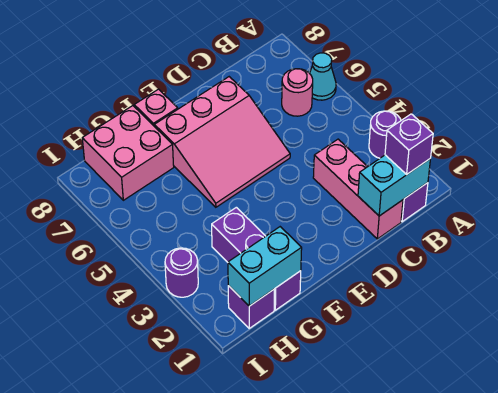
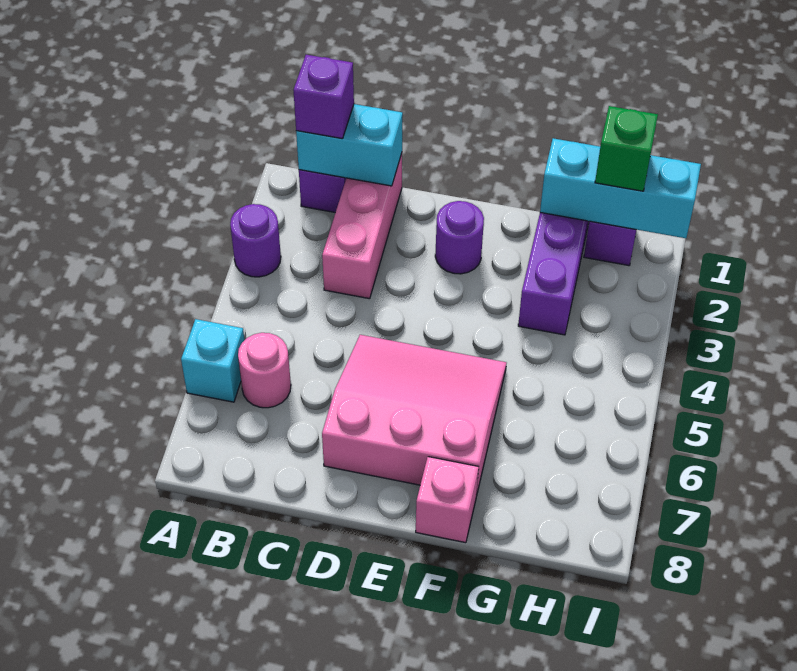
cyan 1x1 cone [310,53,336,100] -> cyan 1x1 brick [181,319,244,402]
cyan 1x2 brick [228,227,302,306] -> cyan 1x3 brick [540,138,701,238]
pink 2x2 brick [82,106,174,200] -> none
none -> green 1x1 brick [595,106,658,191]
purple 1x1 round brick [165,248,198,297] -> purple 1x1 round brick moved to [435,201,484,274]

